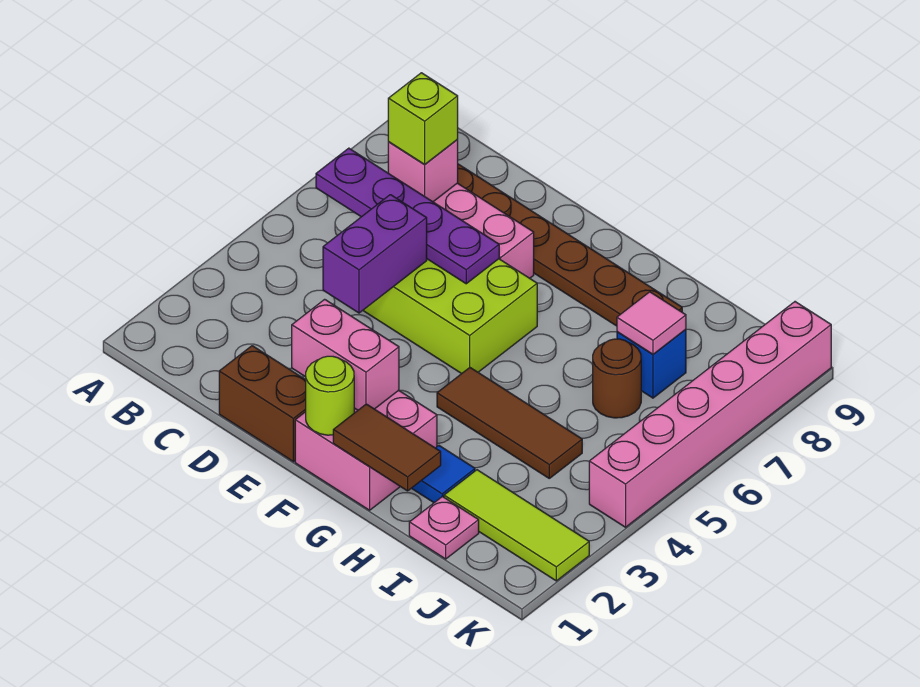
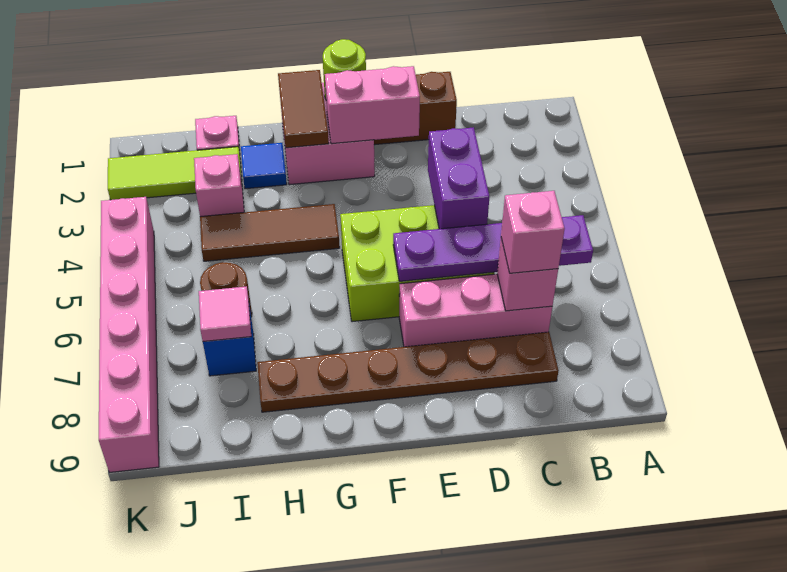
lime 1x1 brick [388,73,458,165] -> pink 1x1 brick [501,191,564,273]
brown 1x2 tile [333,404,441,491] -> brown 1x2 tile turned to [278,70,329,148]
none -> pink 1x1 brick [194,154,244,217]

